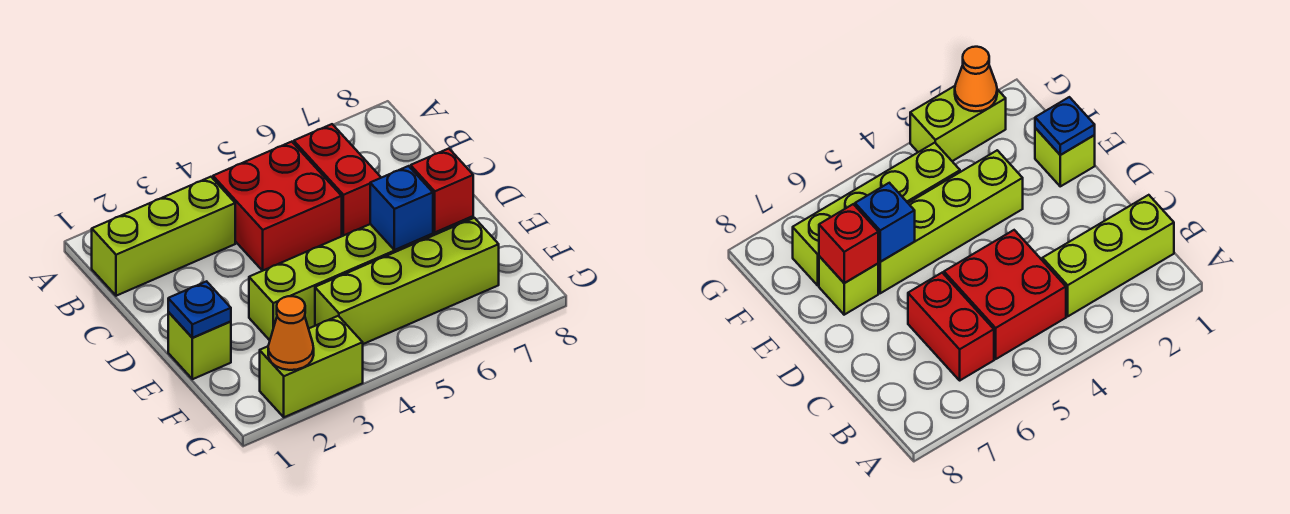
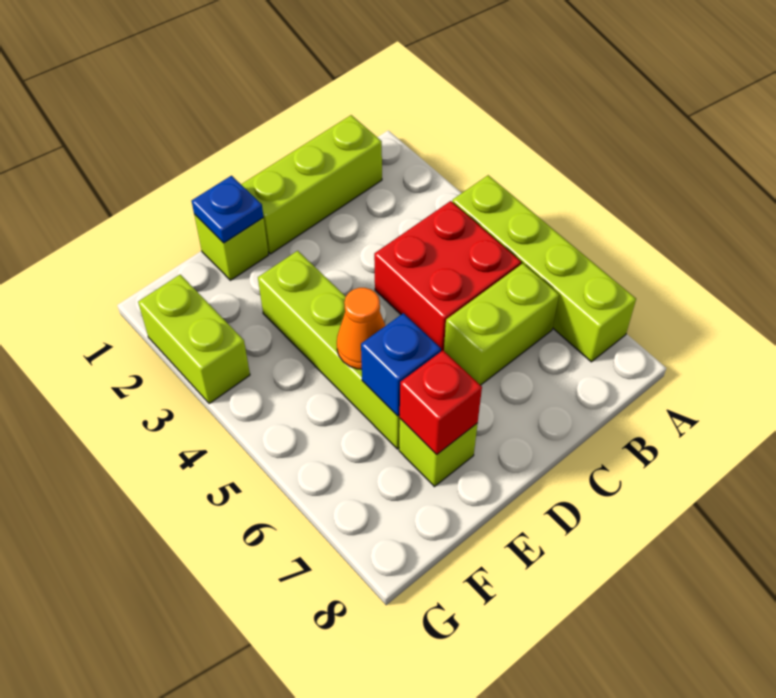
lime 1x3 brick [92,177,235,296] -> lime 1x3 brick turned to [241,115,382,254]
red 1x2 brick [294,124,381,236] -> lime 1x2 brick [444,263,559,385]
lime 1x4 brick [315,218,499,344] -> lime 1x4 brick moved to [452,175,636,362]
orange 1x1 cone [268,296,314,370] -> orange 1x1 cone moved to [337,288,385,369]

